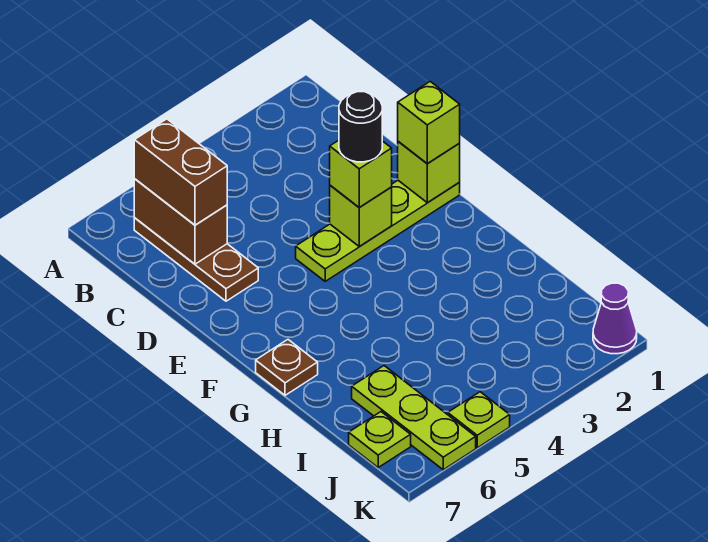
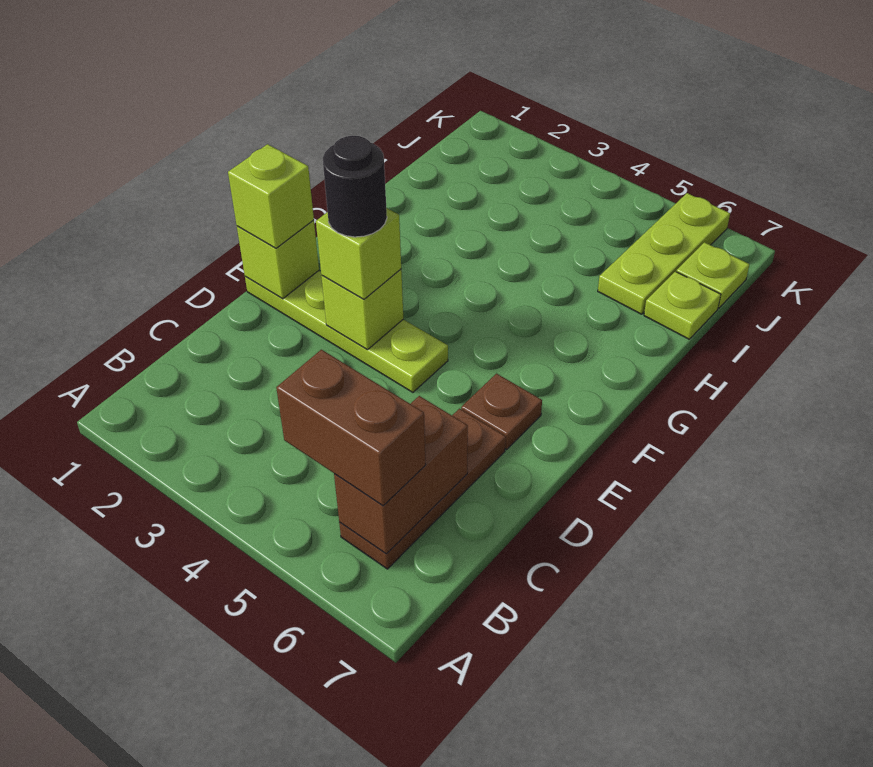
brown 1x2 brick [134,119,227,225] -> brown 1x2 brick turned to [276,350,426,506]
brown 1x1 plate [256,340,318,395] -> brown 1x1 plate moved to [461,374,542,449]
purple 1x1 cone [593,283,637,354] -> none
lime 1x1 plate [448,392,510,448] -> lime 1x1 plate moved to [644,271,721,339]

